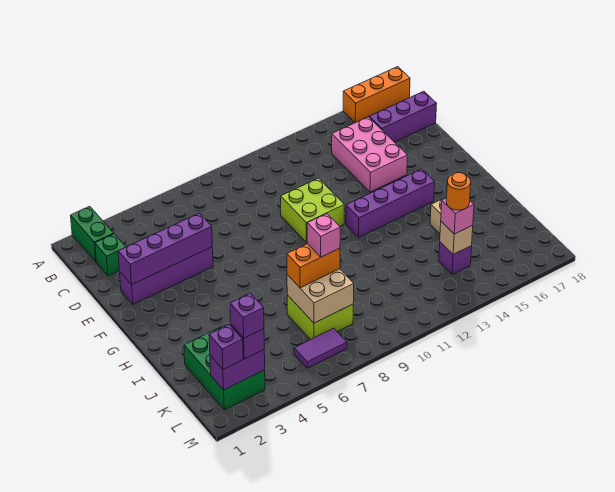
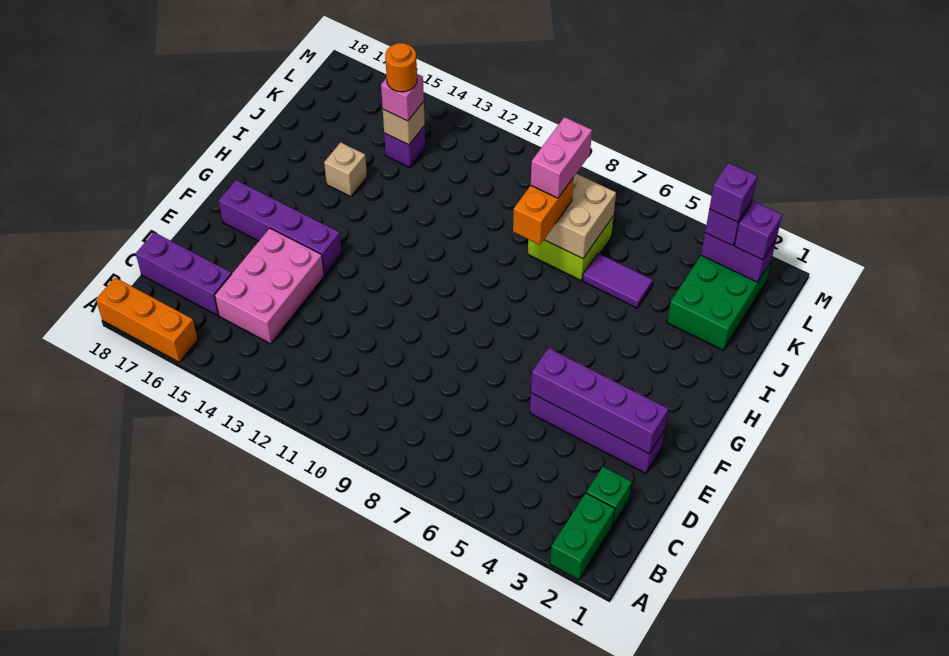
lime 2x2 brick [281,178,344,242] -> none
purple 1x4 brick [346,169,435,238] -> purple 1x4 brick moved to [219,180,342,275]
orange 1x2 brick [287,244,340,288] -> orange 1x2 brick turned to [513,178,574,245]
pink 1x1 brick [307,214,340,257] -> pink 1x2 brick [531,117,592,198]
purple 1x2 tile [294,328,347,368] -> purple 1x2 tile moved to [583,253,653,308]

